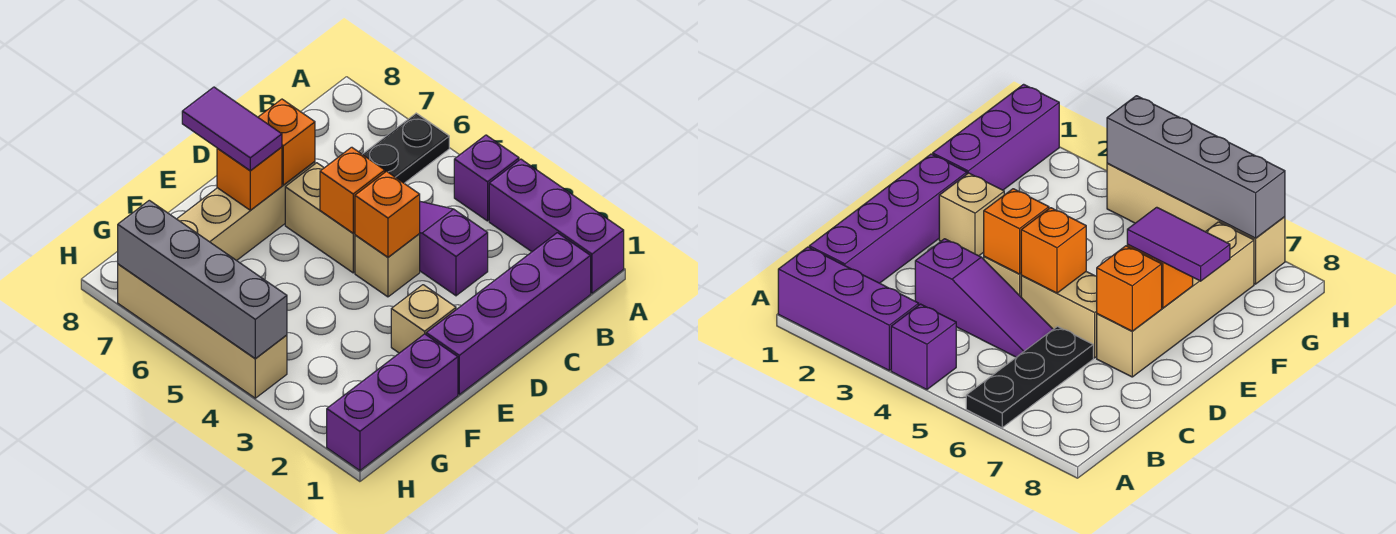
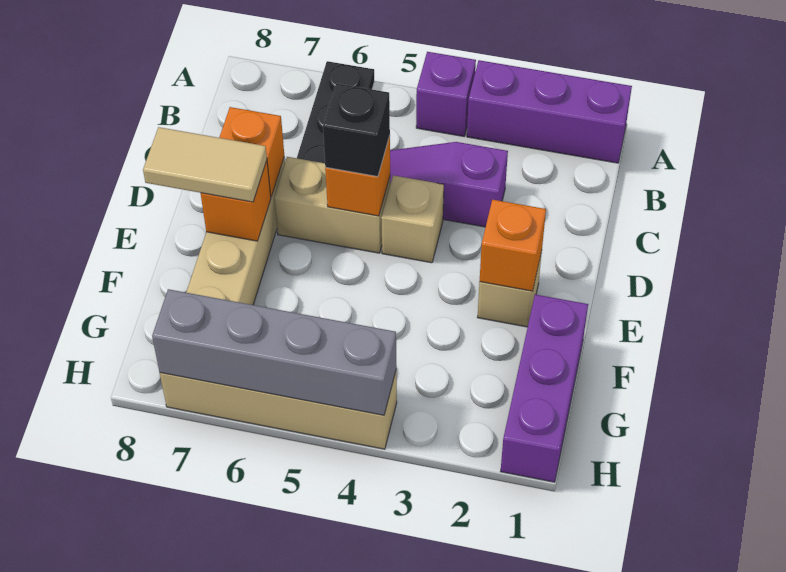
purple 1x4 brick [426,233,591,395] -> none
orange 1x1 brick [355,171,420,257] -> orange 1x1 brick moved to [480,200,546,291]
none -> black 1x1 brick [323,83,390,177]
purple 1x2 tile [182,87,282,170] -> tan 1x2 tile [143,127,267,202]

